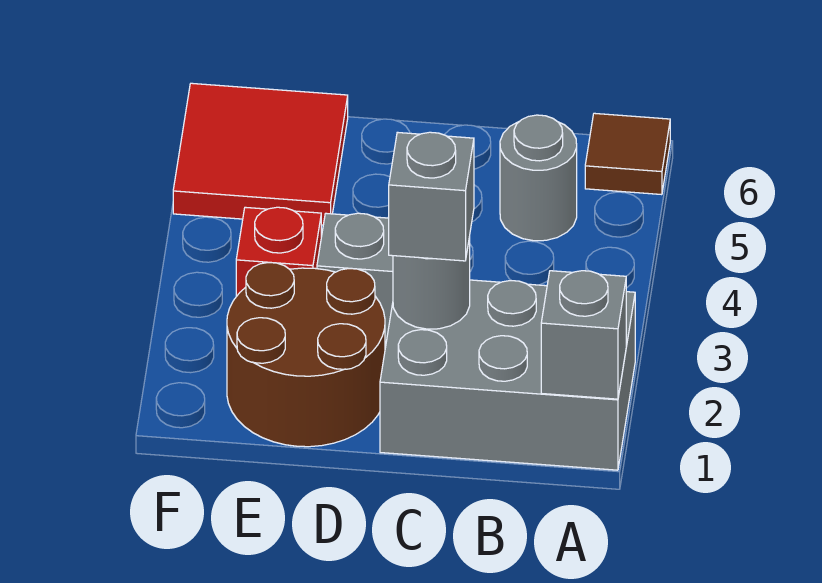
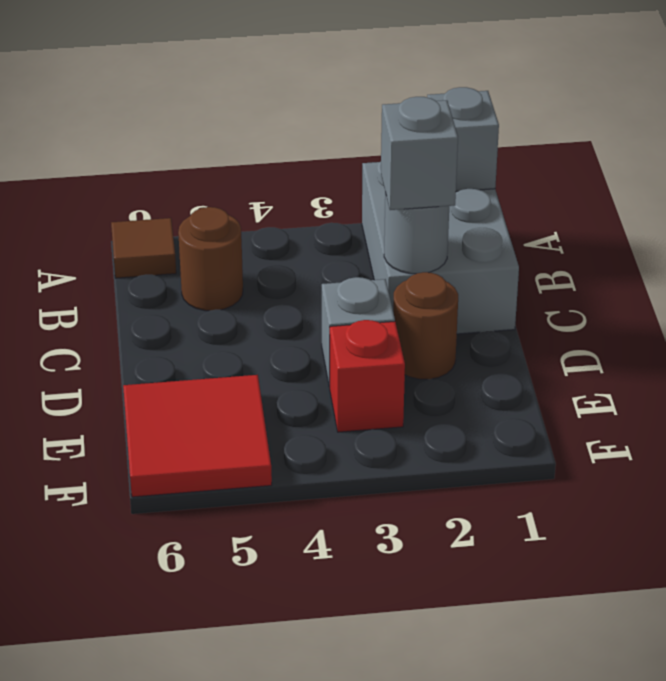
grey 1x1 round brick [500,115,577,241] -> brown 1x1 round brick [178,207,243,311]
brown 2x2 round brick [227,262,385,447] -> brown 1x1 round brick [393,272,458,380]

